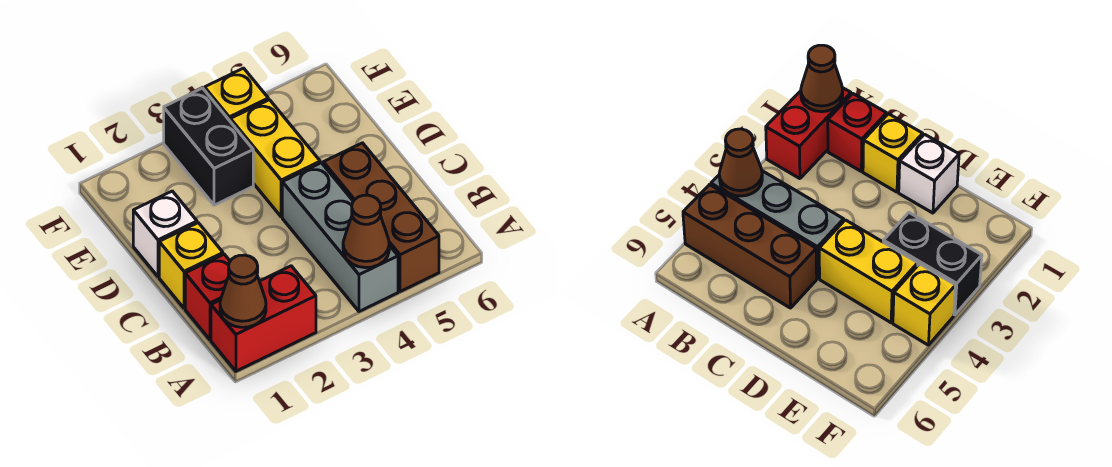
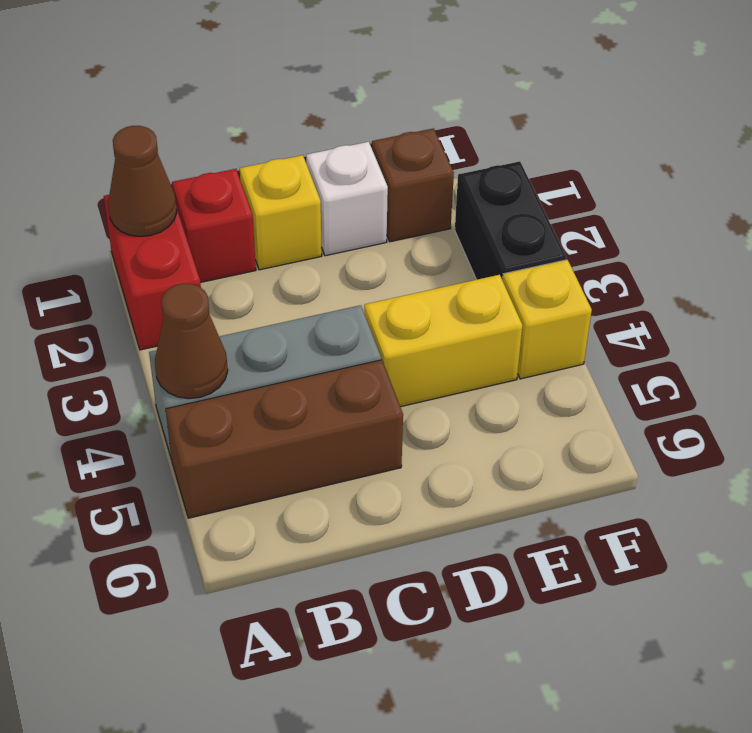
none -> brown 1x1 brick [372,128,454,242]
black 1x2 brick [164,88,253,205] -> black 1x2 brick turned to [455,161,566,280]

